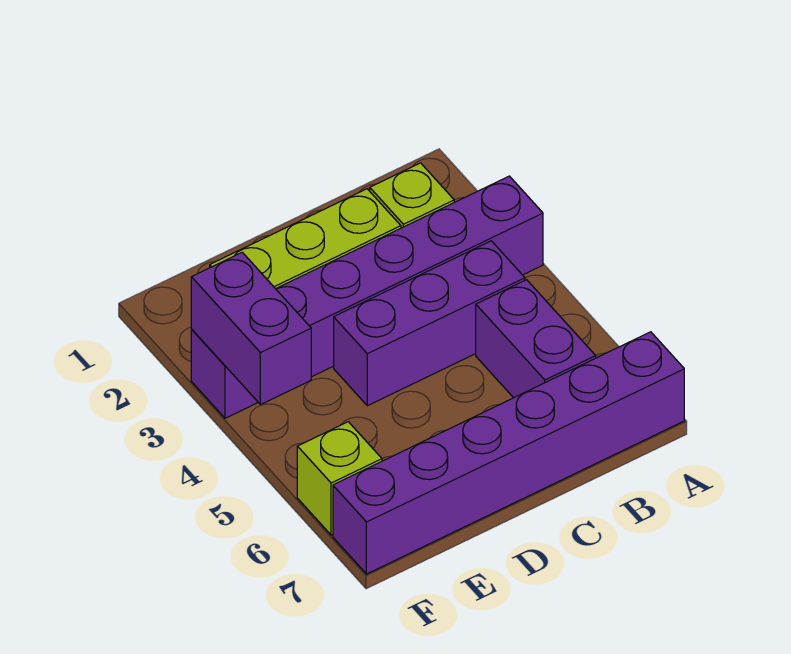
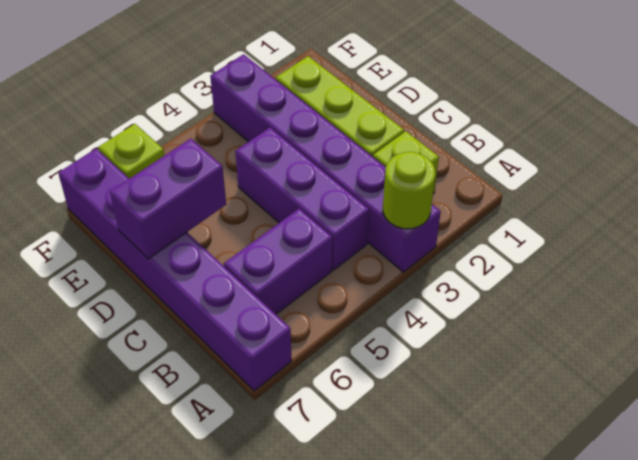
none -> lime 1x1 round brick [383,152,435,229]
purple 1x2 brick [191,252,311,405] -> purple 1x2 brick moved to [110,138,226,259]

